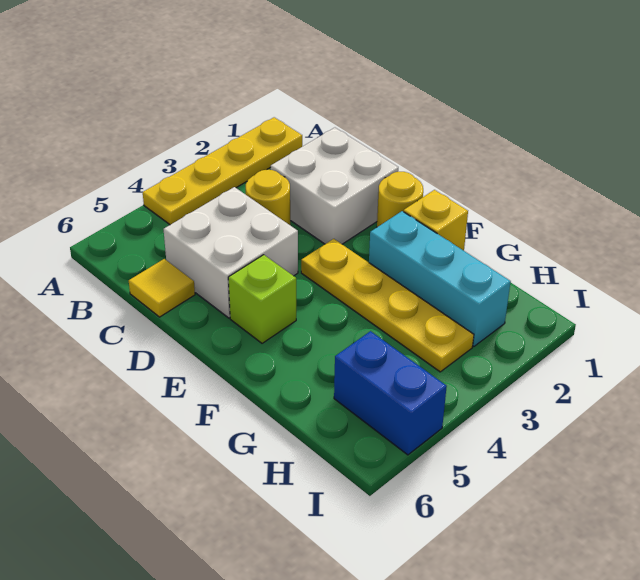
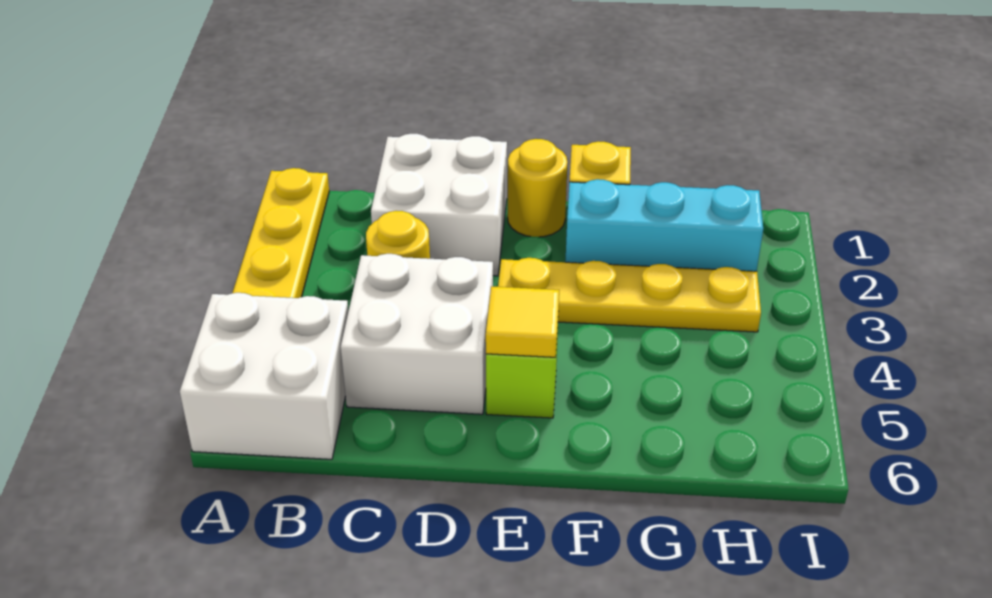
none -> white 2x2 brick [180,293,348,459]
yellow 1x1 tile [129,259,195,317] -> yellow 1x1 tile moved to [486,286,559,357]
blue 1x2 brick [334,331,447,455] -> none

